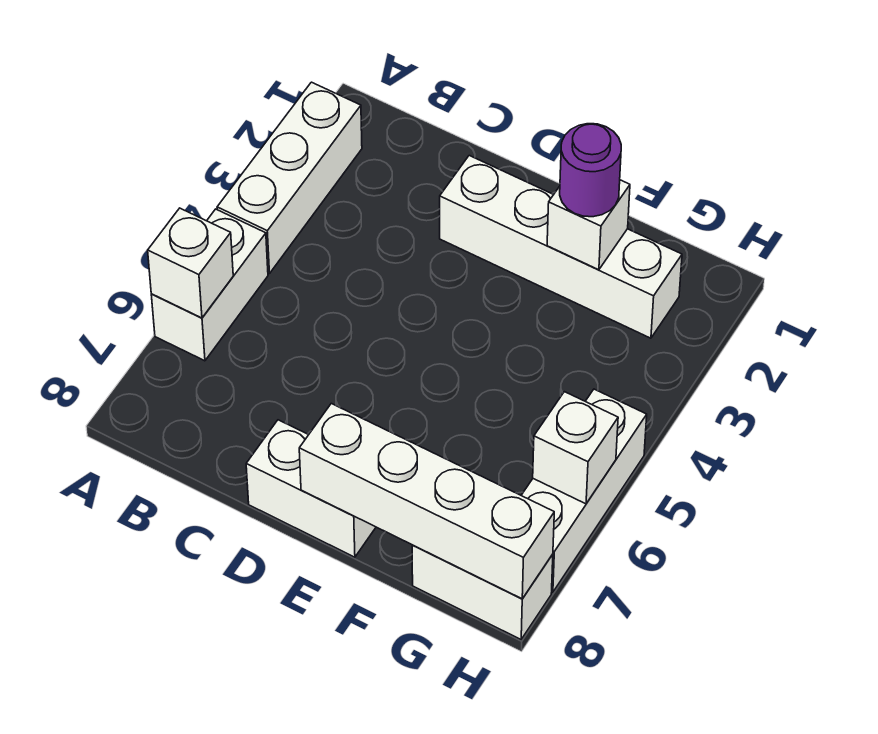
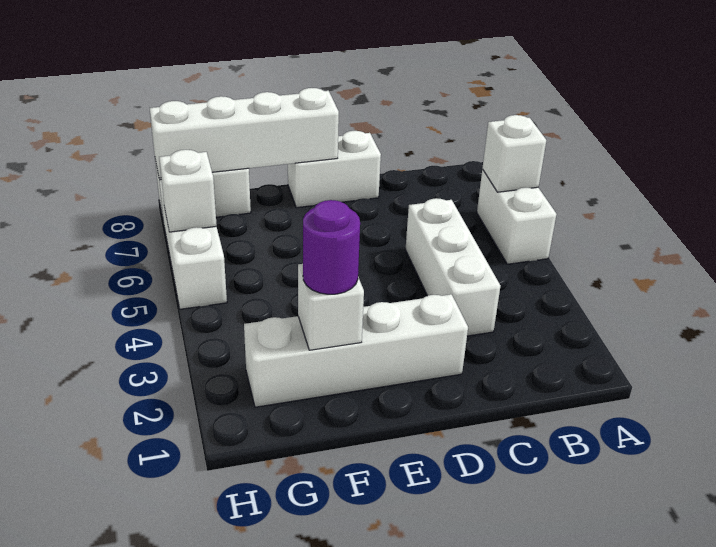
white 1x3 brick [217,82,362,274] -> white 1x3 brick moved to [405,198,500,336]

